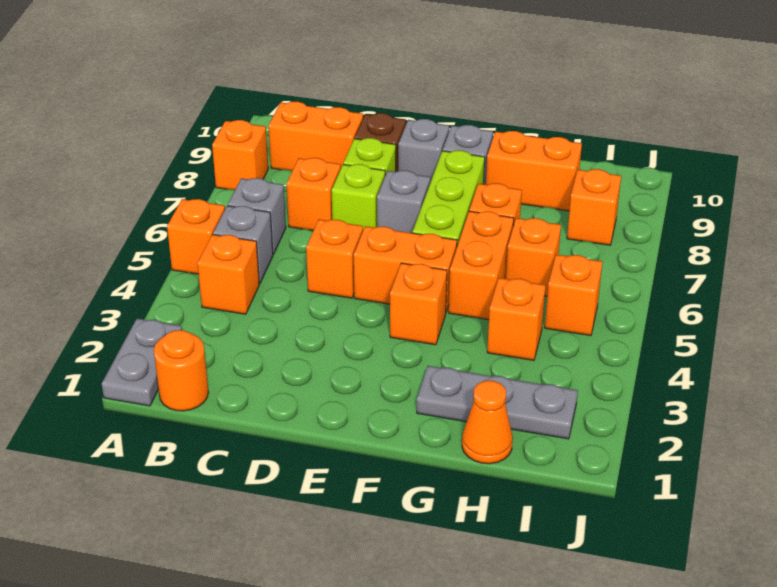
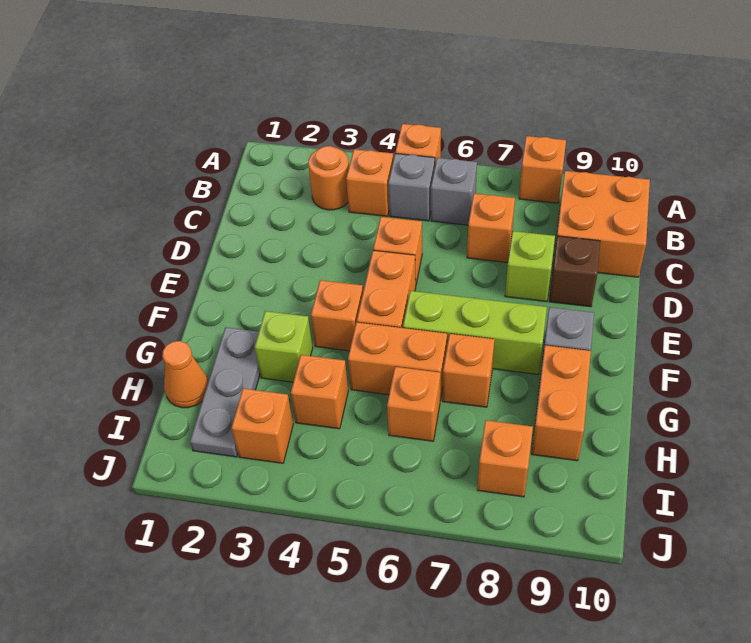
grey 1x2 plate [102,319,182,406] -> none
orange 1x1 round brick [154,330,209,411] -> orange 1x1 round brick moved to [308,146,349,210]
orange 1x2 brick [269,102,363,171] -> orange 2x2 brick [554,171,650,277]
lime 1x1 brick [332,164,385,230] -> lime 1x1 brick moved to [255,311,313,382]
grey 1x1 brick [377,170,430,233] -> none
grey 1x1 brick [398,119,449,182] -> none
orange 1x1 brick [545,255,602,336] -> orange 1x1 brick moved to [231,389,293,463]

